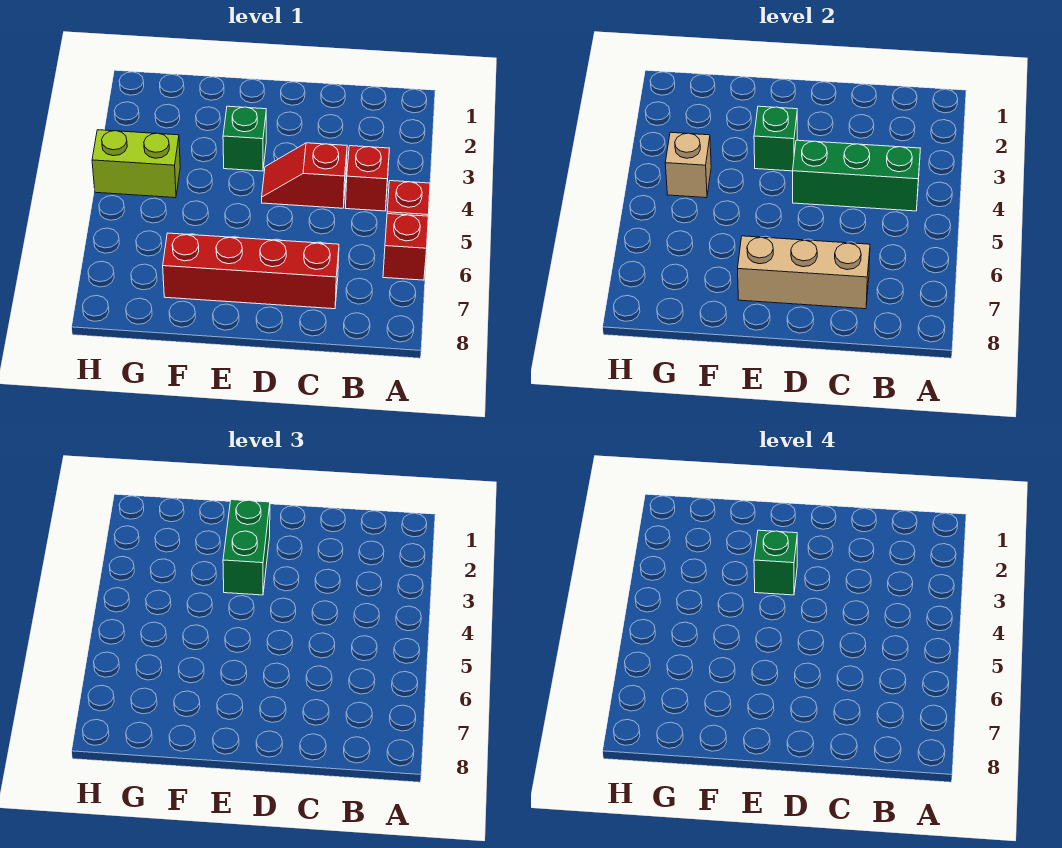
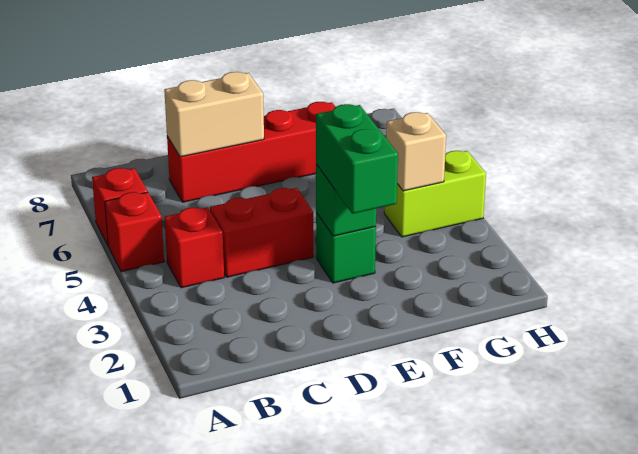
green 1x3 brick [793,140,920,211] -> none
red 1x2 slope [262,143,347,208] -> red 1x2 brick [210,188,313,277]
tan 1x3 brick [738,236,870,309] -> tan 1x2 brick [164,72,264,157]
green 1x1 brick [754,530,797,595] -> none

